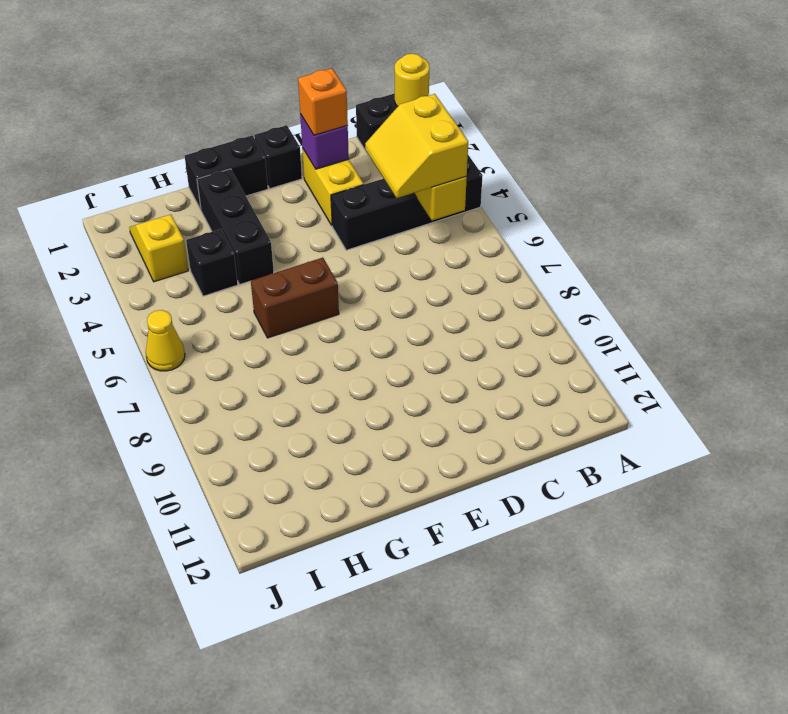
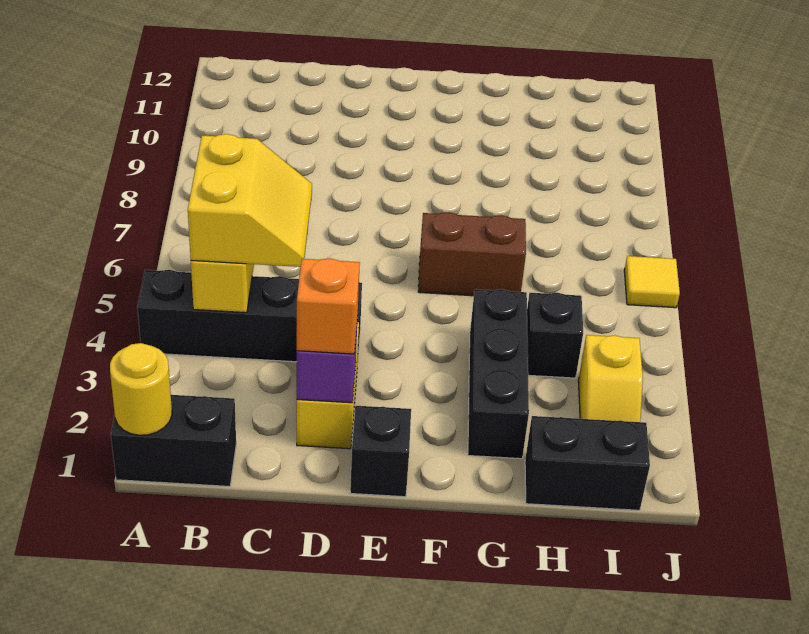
black 1x2 brick [185,135,268,210] -> black 1x2 brick moved to [525,416,650,510]
yellow 1x1 cone [146,310,185,371] -> yellow 1x1 tile [624,256,680,308]

